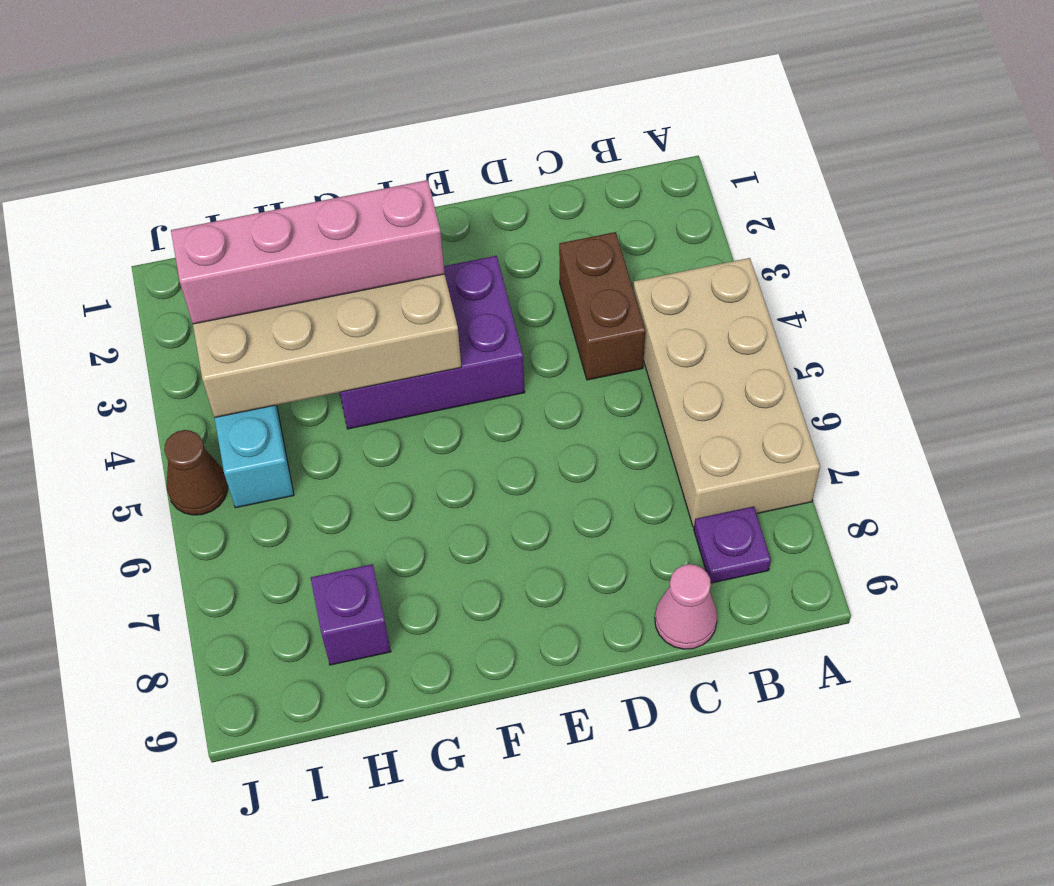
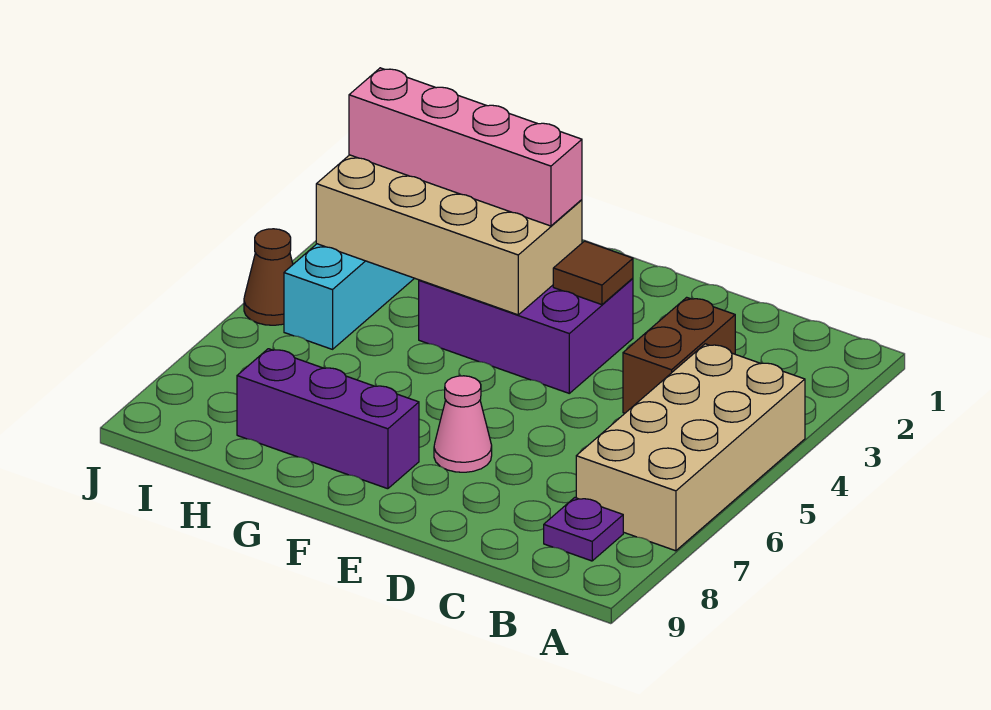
pink 1x1 cone [655,564,717,649] -> pink 1x1 cone moved to [434,376,492,472]
none -> brown 1x1 tile [553,241,633,305]
purple 1x1 brick [311,564,391,665] -> purple 1x3 brick [237,349,419,489]

